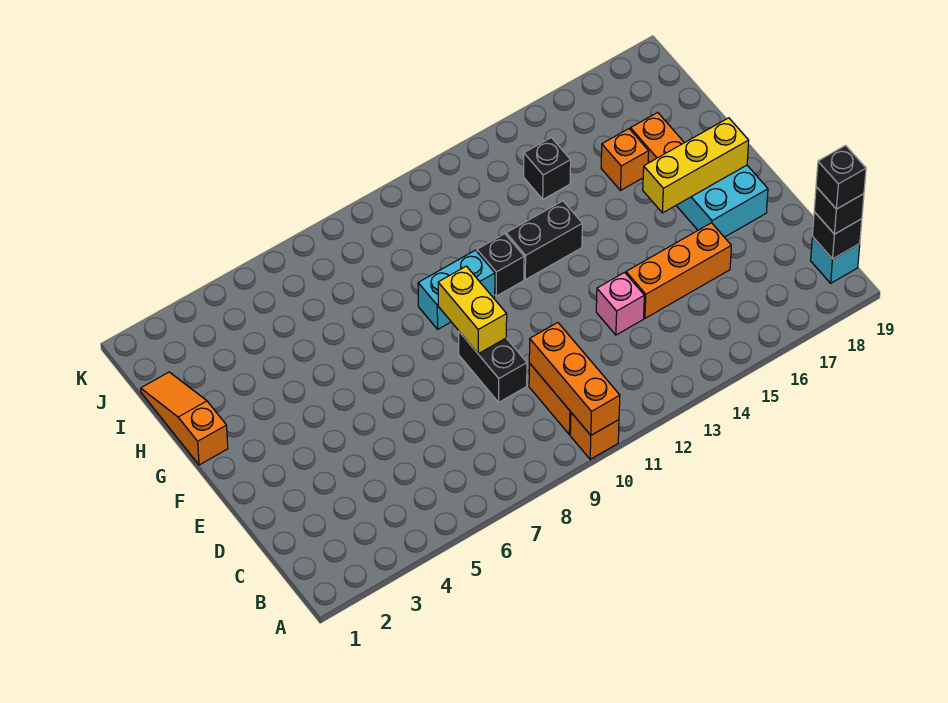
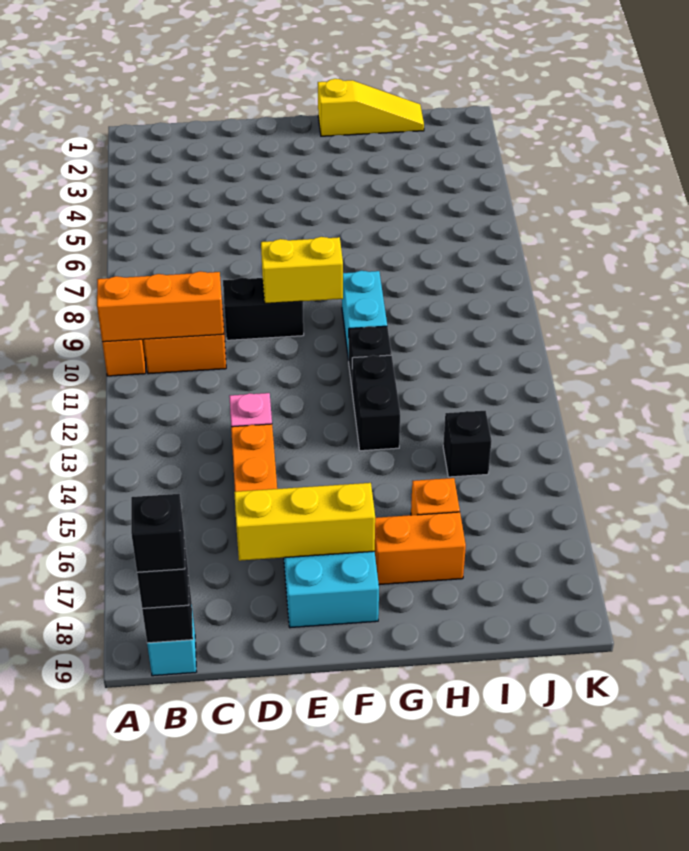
yellow 1x3 brick [643,118,749,213] -> yellow 1x3 brick turned to [234,483,375,561]
orange 1x3 slope [141,372,228,465] -> yellow 1x3 slope [318,79,424,136]

